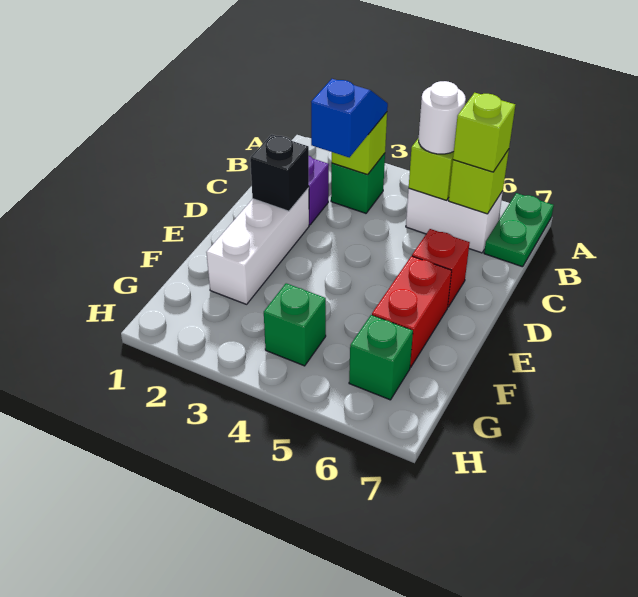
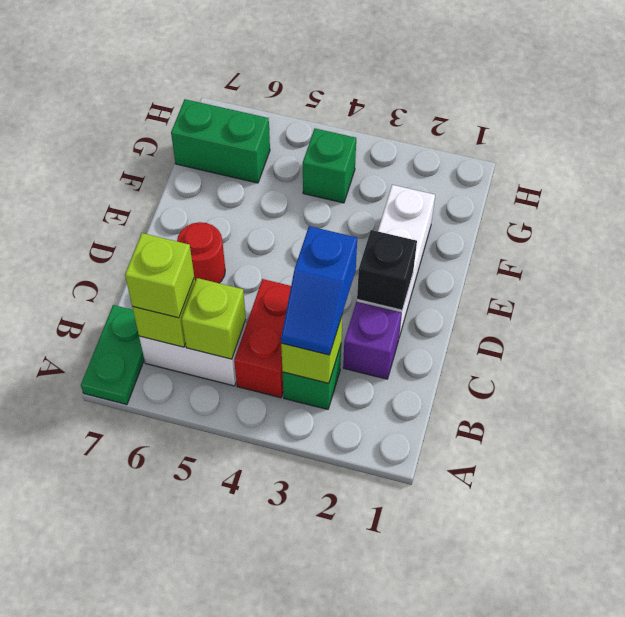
white 1x1 round brick [419,81,466,154] -> none
red 1x1 brick [412,229,470,307] -> red 1x1 round brick [177,222,225,283]
red 1x2 brick [372,256,452,367] -> red 1x2 brick moved to [234,279,291,398]
green 1x1 brick [349,315,413,400] -> green 1x2 brick [171,99,270,183]

